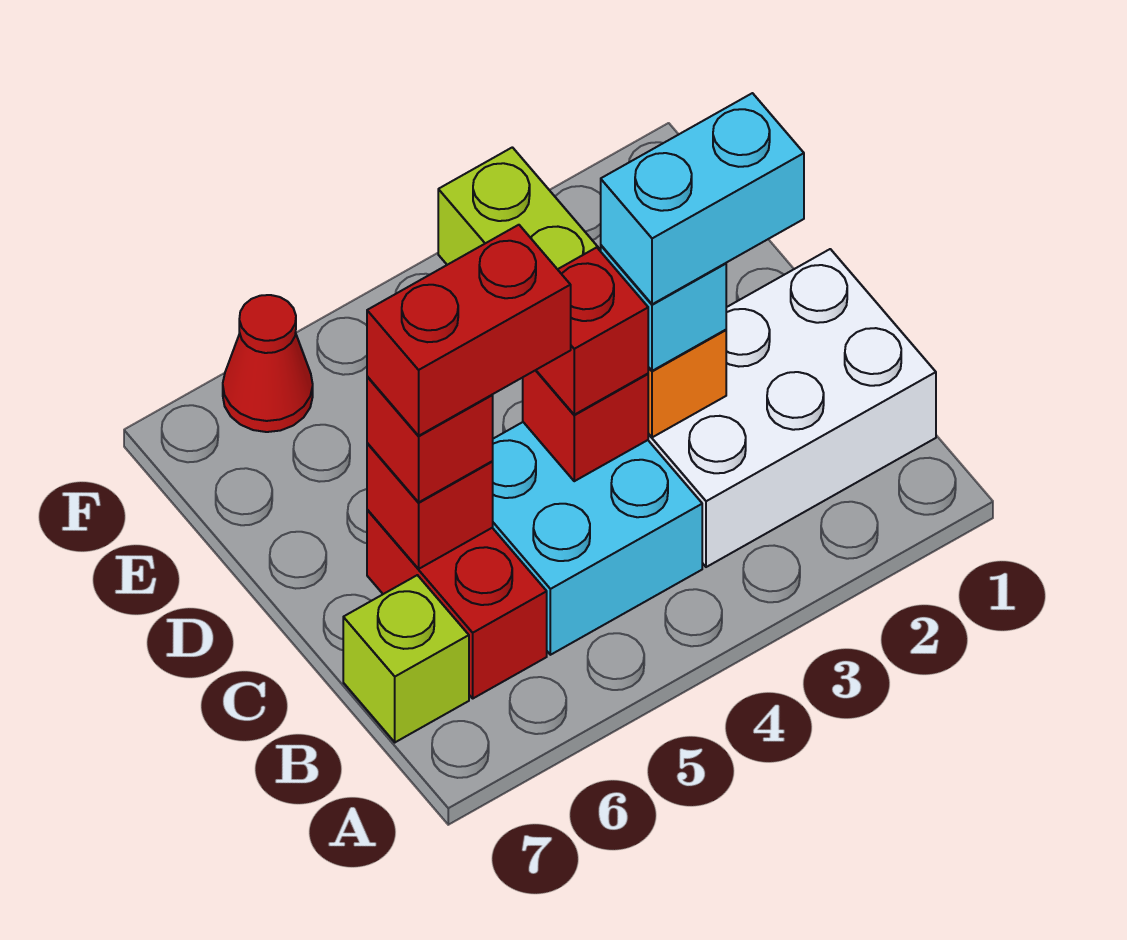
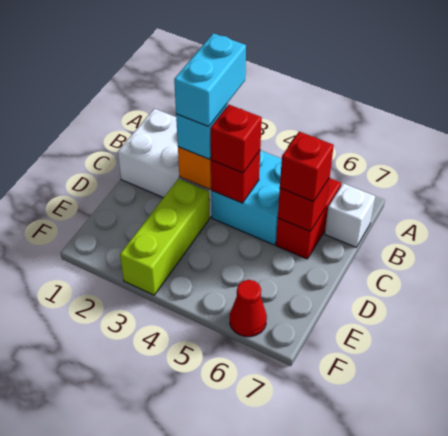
lime 1x1 brick [343,575,469,742] -> white 1x1 brick [325,183,375,247]
cyan 1x2 brick [601,93,804,304] -> cyan 1x2 brick turned to [174,33,246,127]
red 1x2 brick [367,225,571,436] -> none

